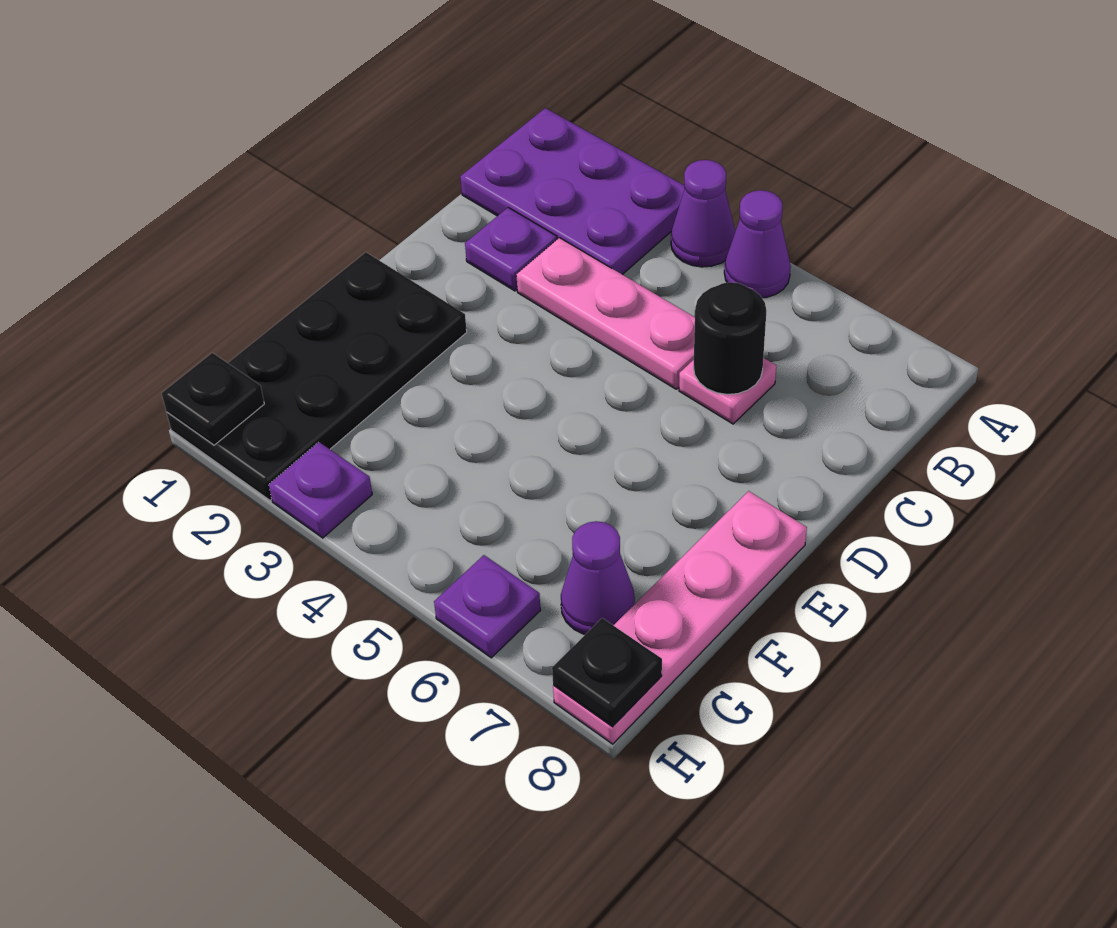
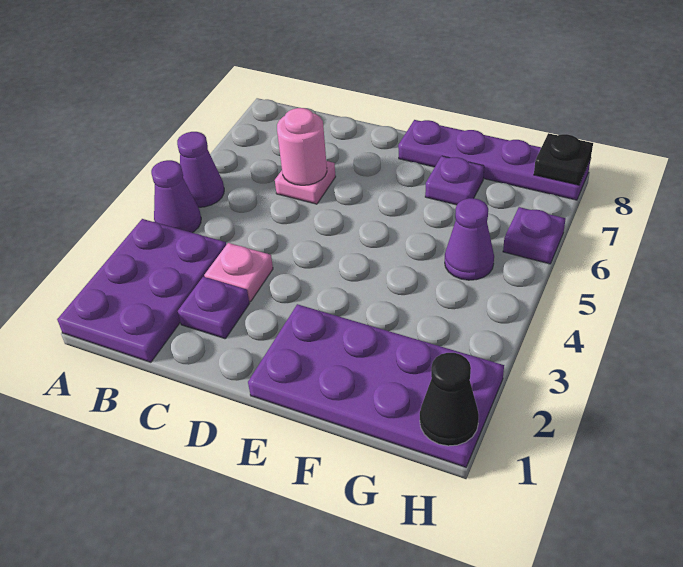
pink 1x3 plate [516,238,695,389] -> pink 1x1 plate [204,243,273,302]
black 1x1 round brick [694,282,766,394] -> pink 1x1 round brick [277,108,327,185]
black 2x4 plate [167,252,467,500] -> purple 2x4 plate [248,304,504,467]
pink 1x4 plate [553,491,807,744] -> purple 1x4 plate [398,120,591,200]
purple 1x1 cone [561,521,635,634] -> purple 1x1 cone moved to [445,198,494,280]
black 1x1 plate [162,353,264,445] -> black 1x1 cone [420,353,479,446]
purple 1x1 plate [269,442,372,538] -> purple 1x1 plate moved to [425,156,484,205]

